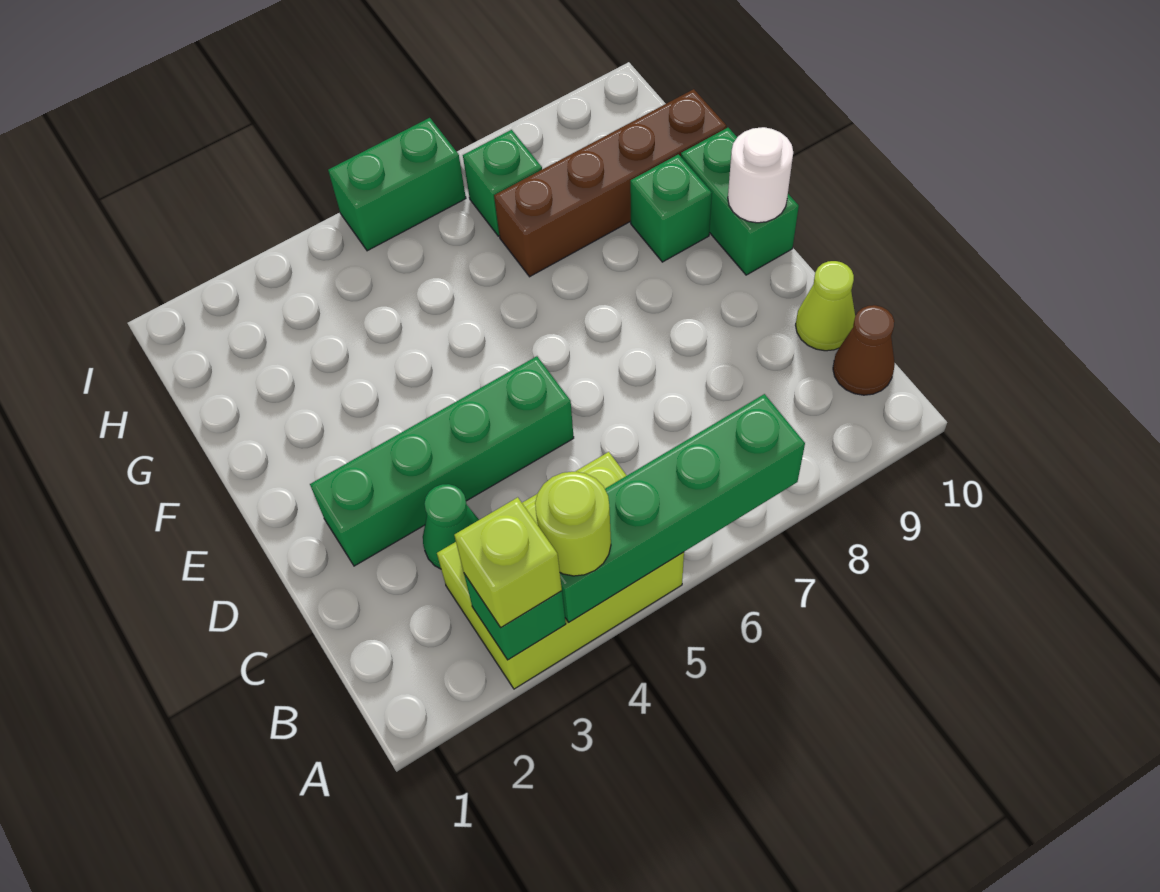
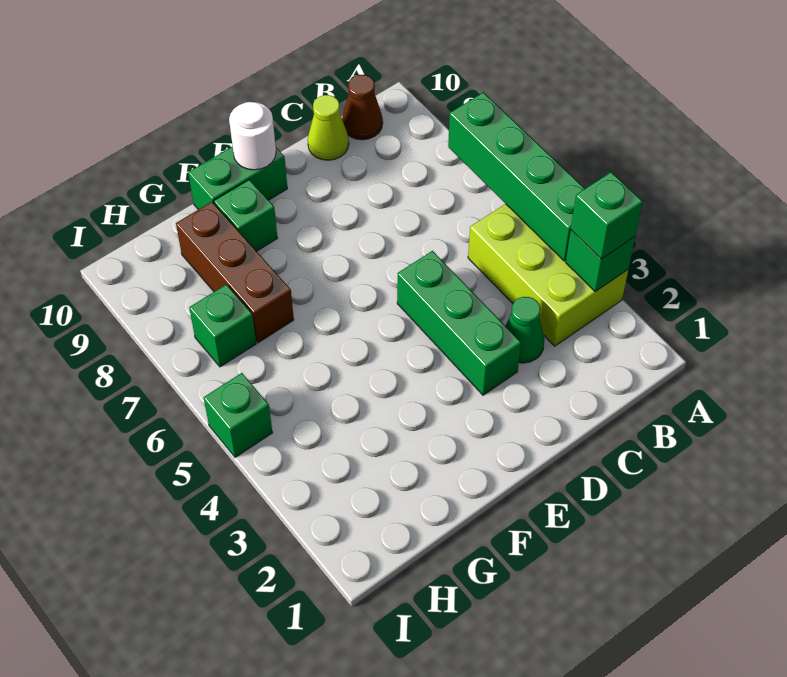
lime 1x1 brick [454,497,562,627] -> green 1x1 brick [571,172,643,259]
lime 1x1 round brick [535,472,611,576] -> none
green 1x4 brick [310,356,574,566] -> green 1x3 brick [397,251,521,395]
brown 1x4 brick [494,89,726,277] -> brown 1x3 brick [176,202,294,343]
green 1x2 brick [328,118,466,251] -> green 1x1 brick [204,373,272,457]

